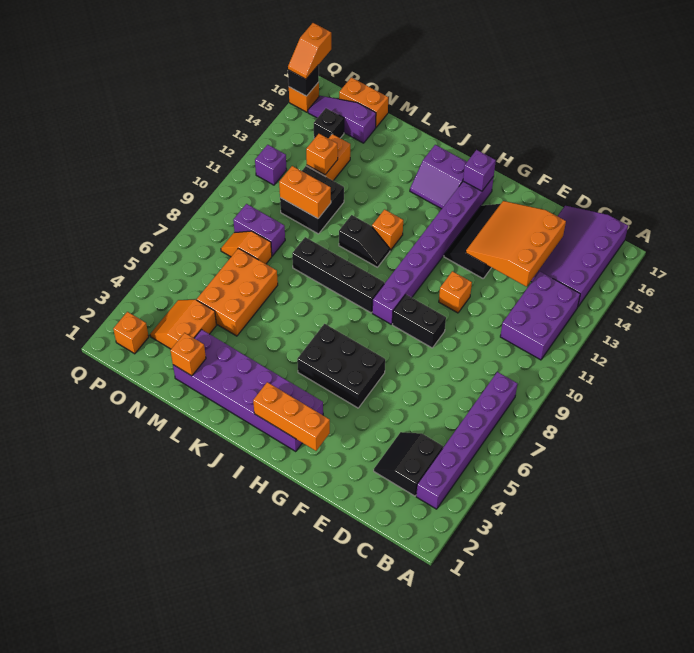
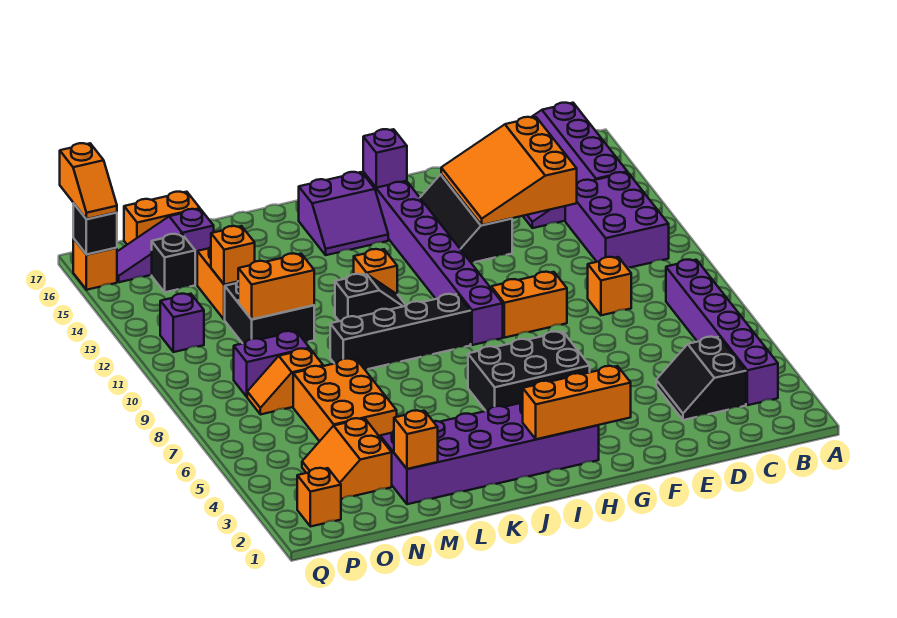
black 1x2 brick [393,295,446,348] -> orange 1x2 brick [491,272,567,338]
orange 1x1 brick [439,271,472,313] -> orange 1x1 brick moved to [588,257,631,315]

